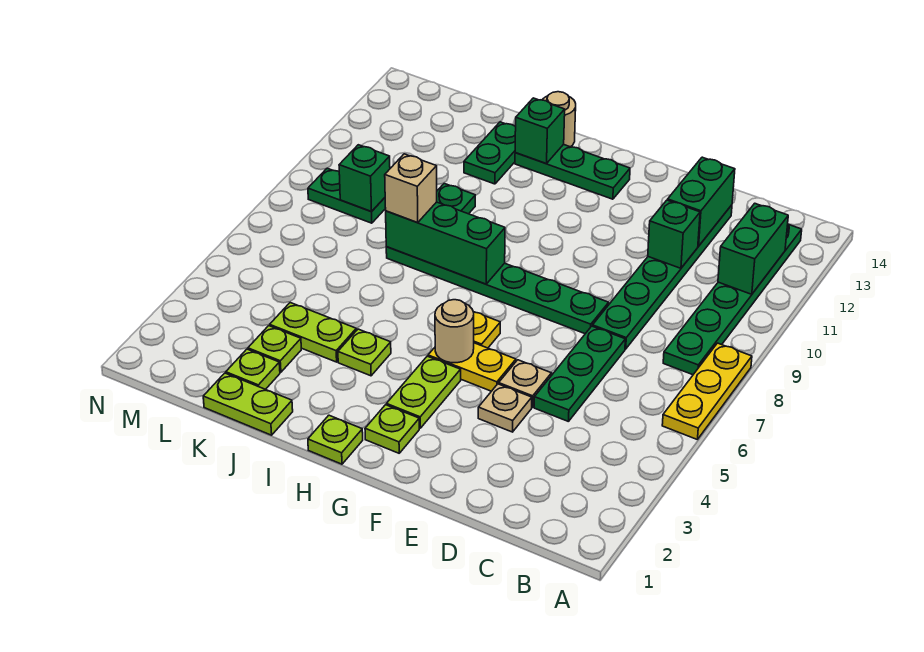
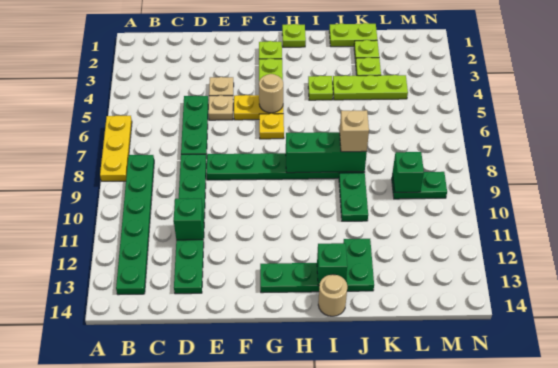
green 1x2 brick [718,203,788,294] -> none
green 1x2 brick [668,157,735,246] -> none
lime 1x2 plate [270,303,356,362] -> lime 1x3 plate [333,75,408,100]

